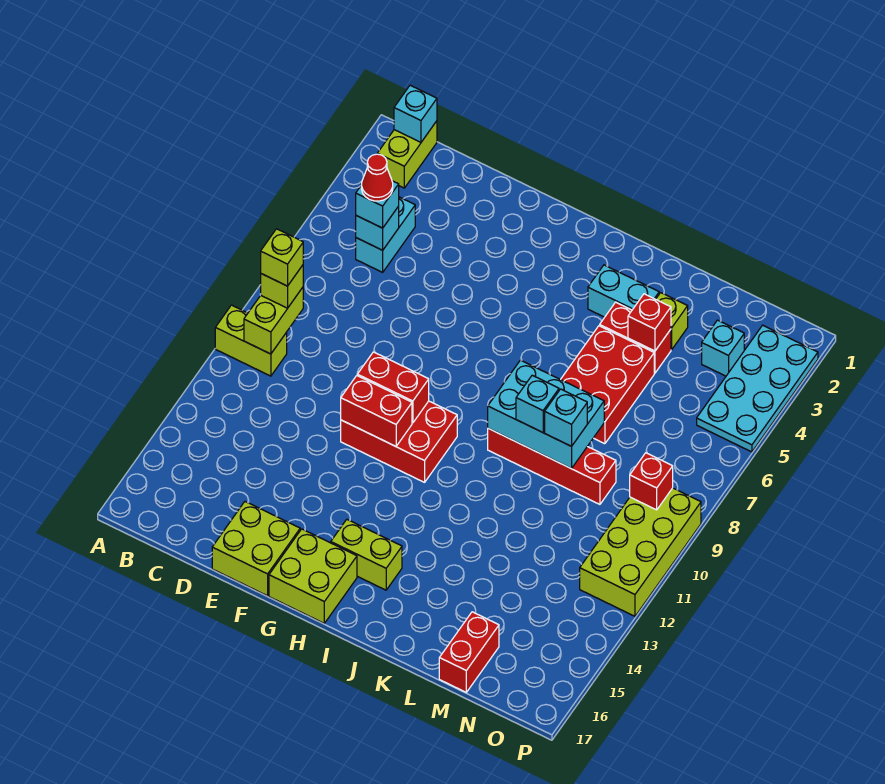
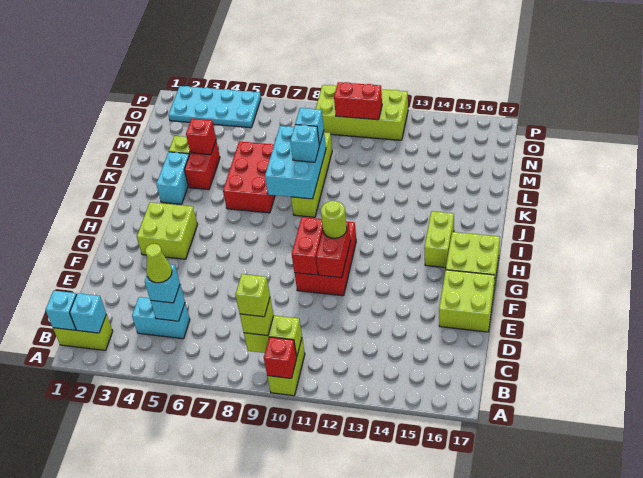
red 1x1 cone [362,154,393,201] -> lime 1x1 cone [145,244,172,283]
none -> lime 2x2 brick [137,202,197,259]
none -> lime 1x1 round brick [321,201,347,238]
red 1x4 brick [488,428,616,504] -> lime 1x4 brick [291,132,332,217]
red 2x3 brick [561,326,654,444] -> red 2x3 brick turned to [223,142,275,213]
red 1x2 brick [439,612,499,692] -> red 1x2 brick moved to [334,82,382,120]
cyan 1x1 brick [702,320,744,376] -> cyan 1x1 brick moved to [70,293,106,333]
red 1x1 brick [630,453,673,510] -> red 1x1 brick moved to [264,337,297,378]

